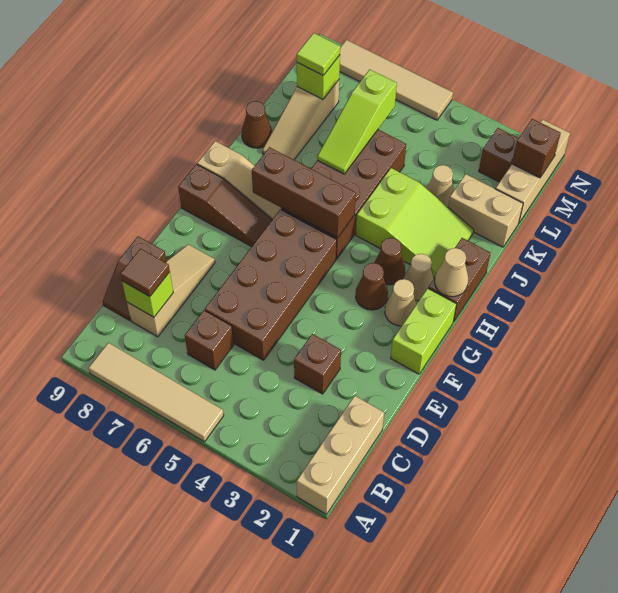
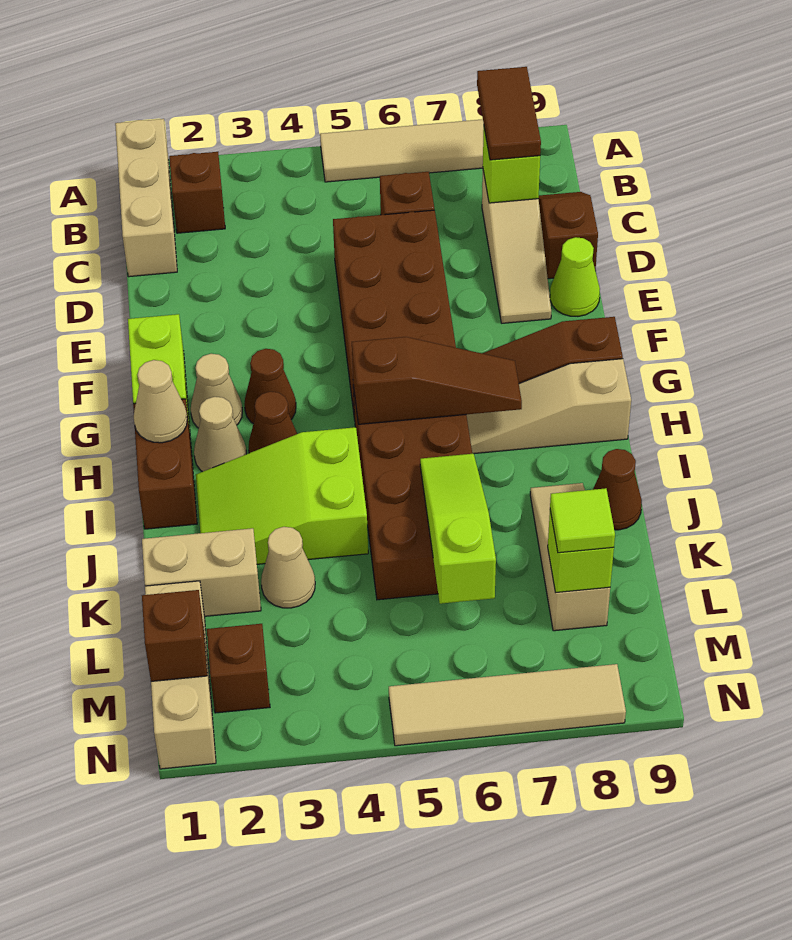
brown 1x1 tile [120,249,170,297] -> brown 1x2 tile [477,67,541,160]
brown 1x1 brick [294,334,341,394] -> brown 1x1 brick moved to [169,152,225,233]
none -> lime 1x1 cone [550,237,600,316]
brown 1x3 brick [252,147,356,238] -> brown 1x3 slope [352,337,522,424]

